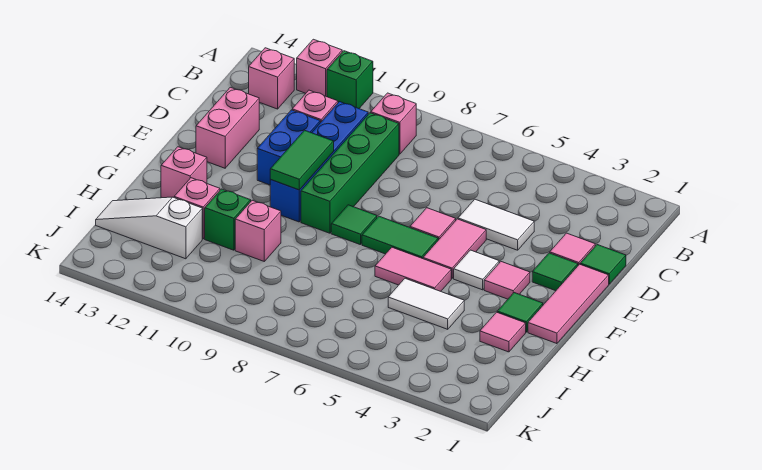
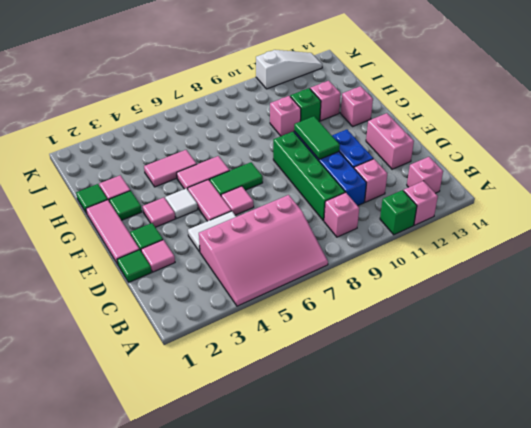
none -> pink 3x4 slope [199,195,328,306]
green 1x1 tile [331,205,377,245] -> green 1x1 tile moved to [76,184,108,214]
white 1x2 tile [388,278,464,329] -> pink 1x2 tile [144,150,197,187]
white 1x3 slope [96,197,202,259] -> white 1x3 slope moved to [256,50,322,89]

